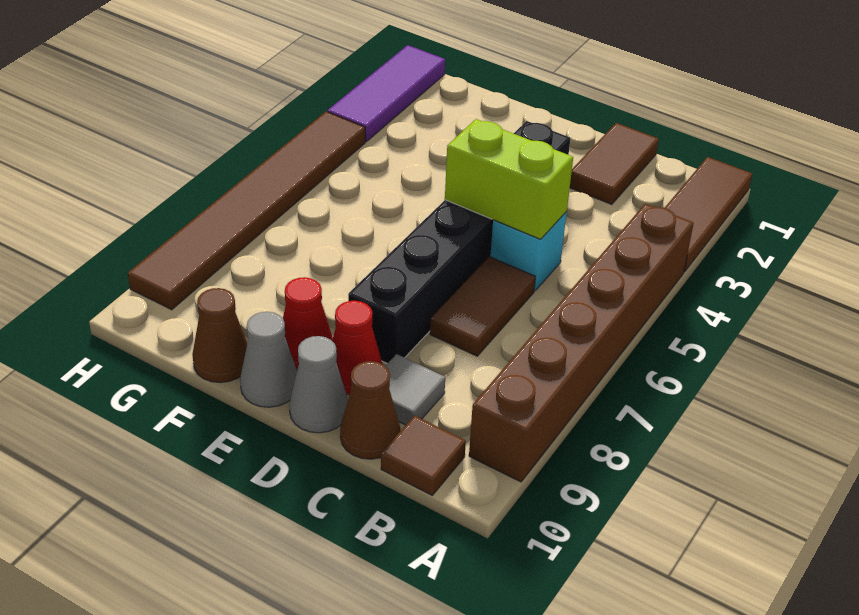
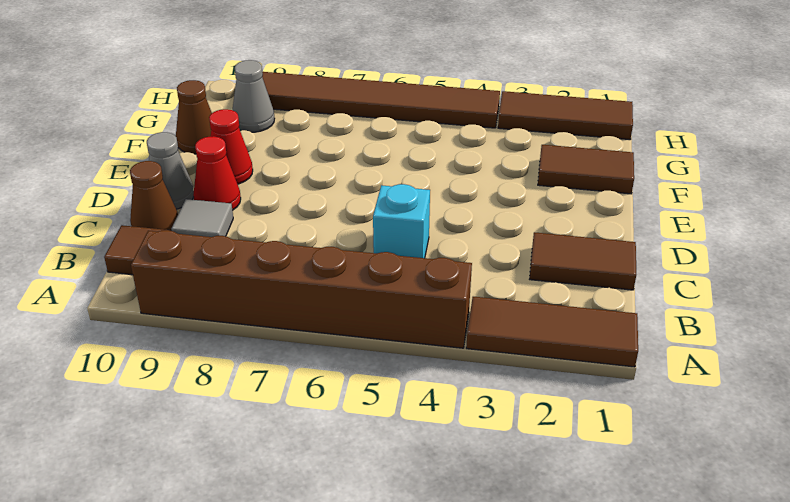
lime 1x2 brick [445,119,573,239] -> none
brown 1x2 tile [430,257,535,356] -> brown 1x2 tile moved to [538,145,634,194]
black 1x6 brick [348,121,571,364] -> none
grey 1x1 cone [240,312,297,407] -> grey 1x1 cone moved to [232,60,275,132]
purple 1x3 tile [327,45,445,142] -> brown 1x3 tile [498,91,633,140]

